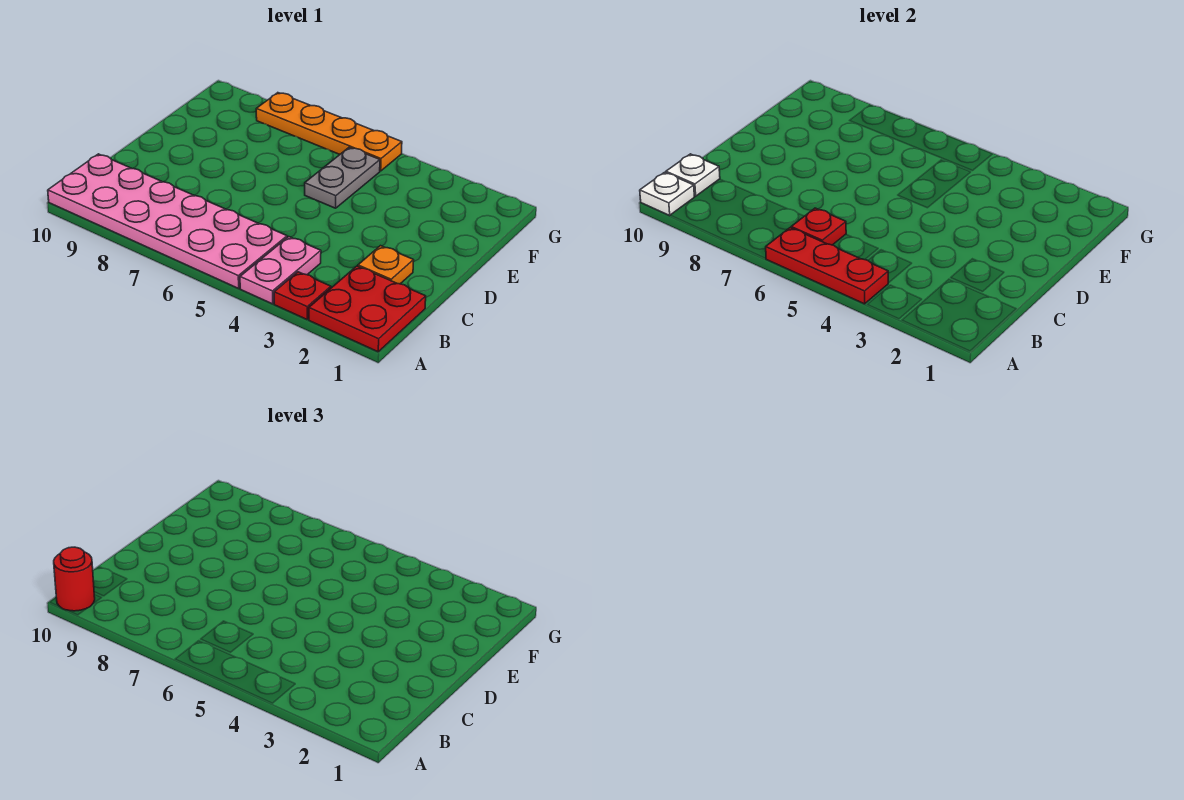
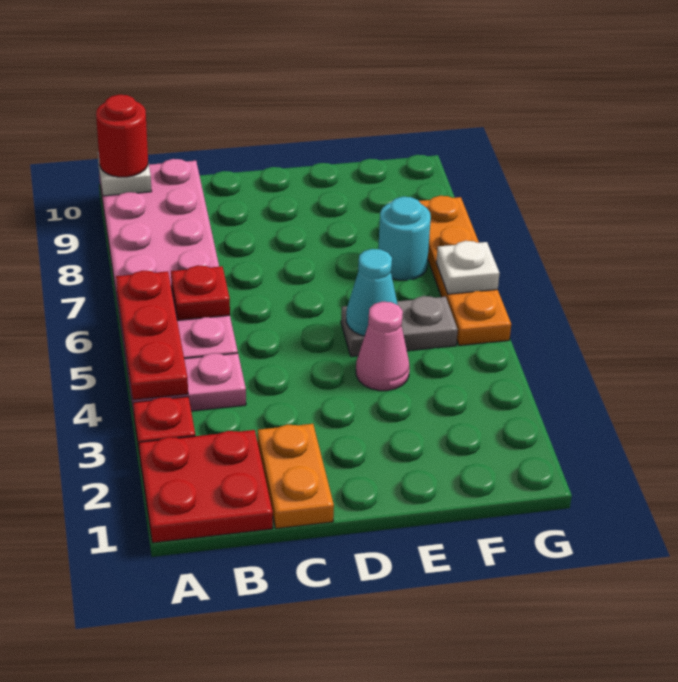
white 1x1 plate [666,154,720,196] -> white 1x1 plate moved to [436,241,500,294]
orange 1x1 plate [358,246,414,284] -> orange 1x2 plate [258,424,334,529]
none -> pink 1x1 cone [356,302,410,391]
none -> cyan 1x1 cone [346,249,398,336]
none -> cyan 1x1 round brick [378,197,431,280]

